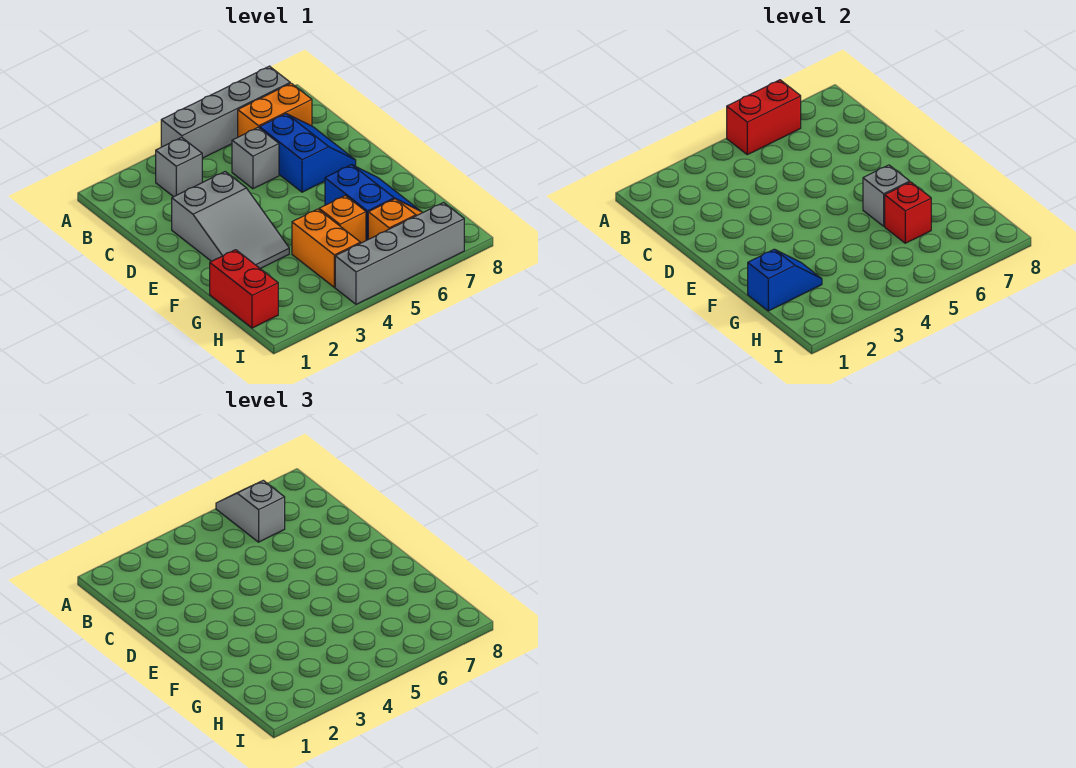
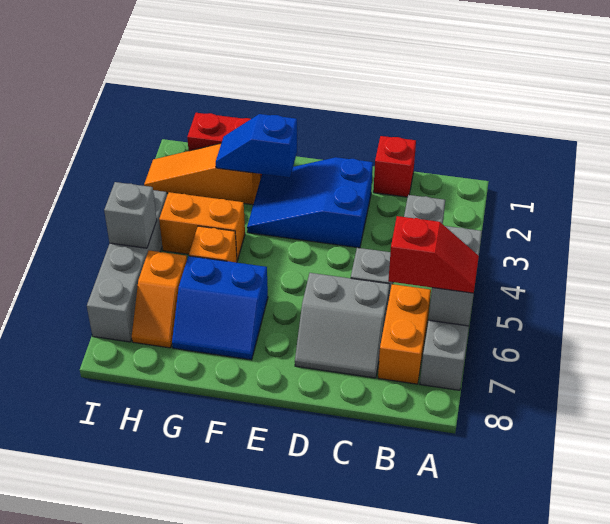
red 1x2 brick [727,80,801,155] -> grey 1x2 brick [428,226,482,326]
grey 1x2 slope [216,480,285,542] -> red 1x2 slope [388,216,479,293]
blue 2x2 slope [260,114,356,192] -> grey 2x2 slope [295,273,390,378]
grey 2x3 slope [172,172,289,269] -> blue 2x3 slope [247,157,373,248]
grey 1x1 brick [863,165,910,226] -> grey 1x1 brick moved to [104,182,157,248]
blue 1x2 slope [748,249,822,311] -> blue 1x2 slope turned to [216,114,297,178]
none -> orange 1x3 slope [144,143,261,205]
red 1x1 brick [885,182,931,243] -> red 1x1 brick moved to [373,136,416,197]

